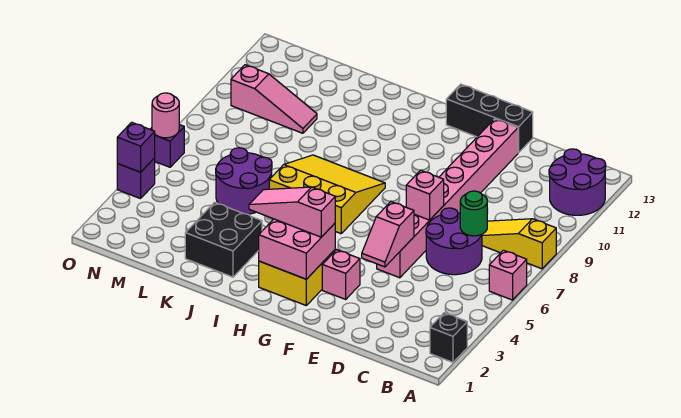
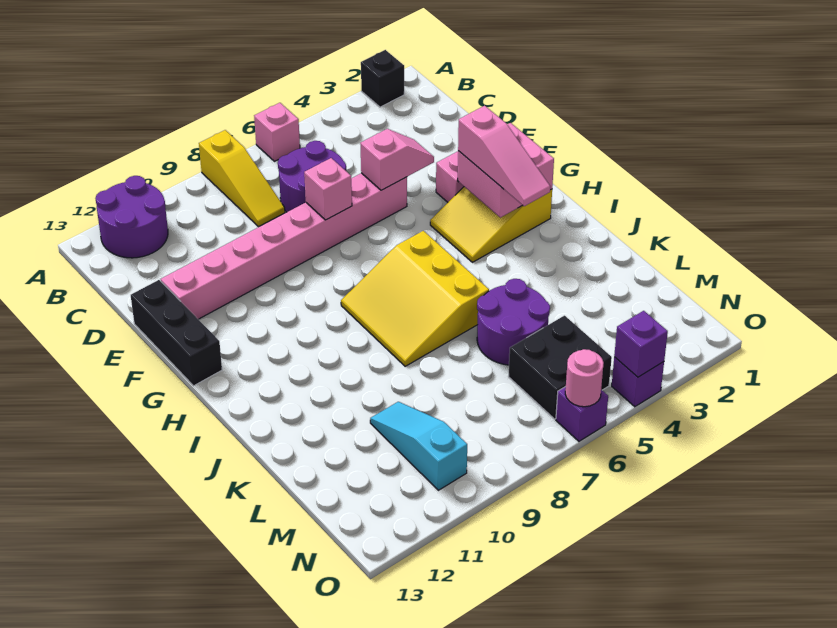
green 1x1 round brick [460,191,487,236] -> none
black 2x2 brick [185,202,262,277] -> black 2x2 brick moved to [509,316,612,419]
pink 1x3 slope [231,65,317,133] -> cyan 1x3 slope [370,402,467,490]

